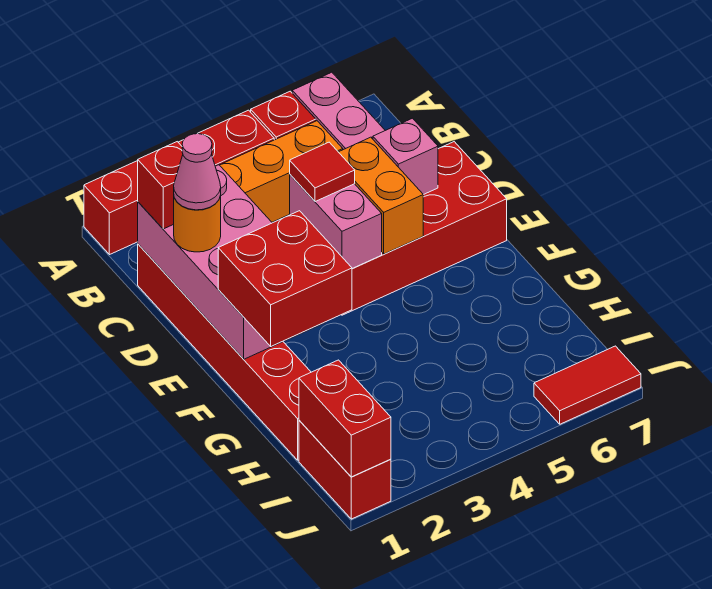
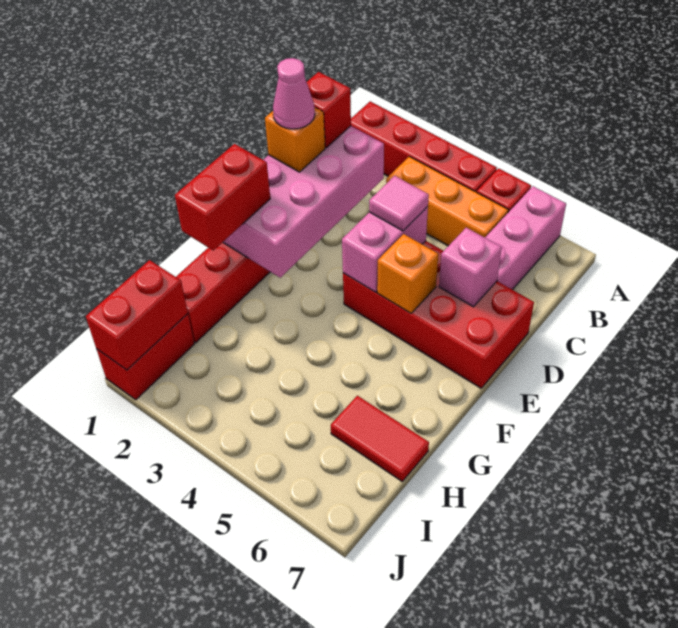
orange 1x1 round brick [174,196,221,252] -> orange 1x1 brick [265,108,325,172]
red 1x1 tile [290,142,355,202] -> pink 1x1 tile [369,176,429,231]
orange 1x2 brick [339,137,423,254] -> orange 1x1 brick [377,234,438,313]
red 2x2 brick [218,211,352,346] -> red 1x2 brick [175,144,270,250]
red 1x2 tile [534,346,641,424] -> red 1x2 tile moved to [331,396,429,481]

